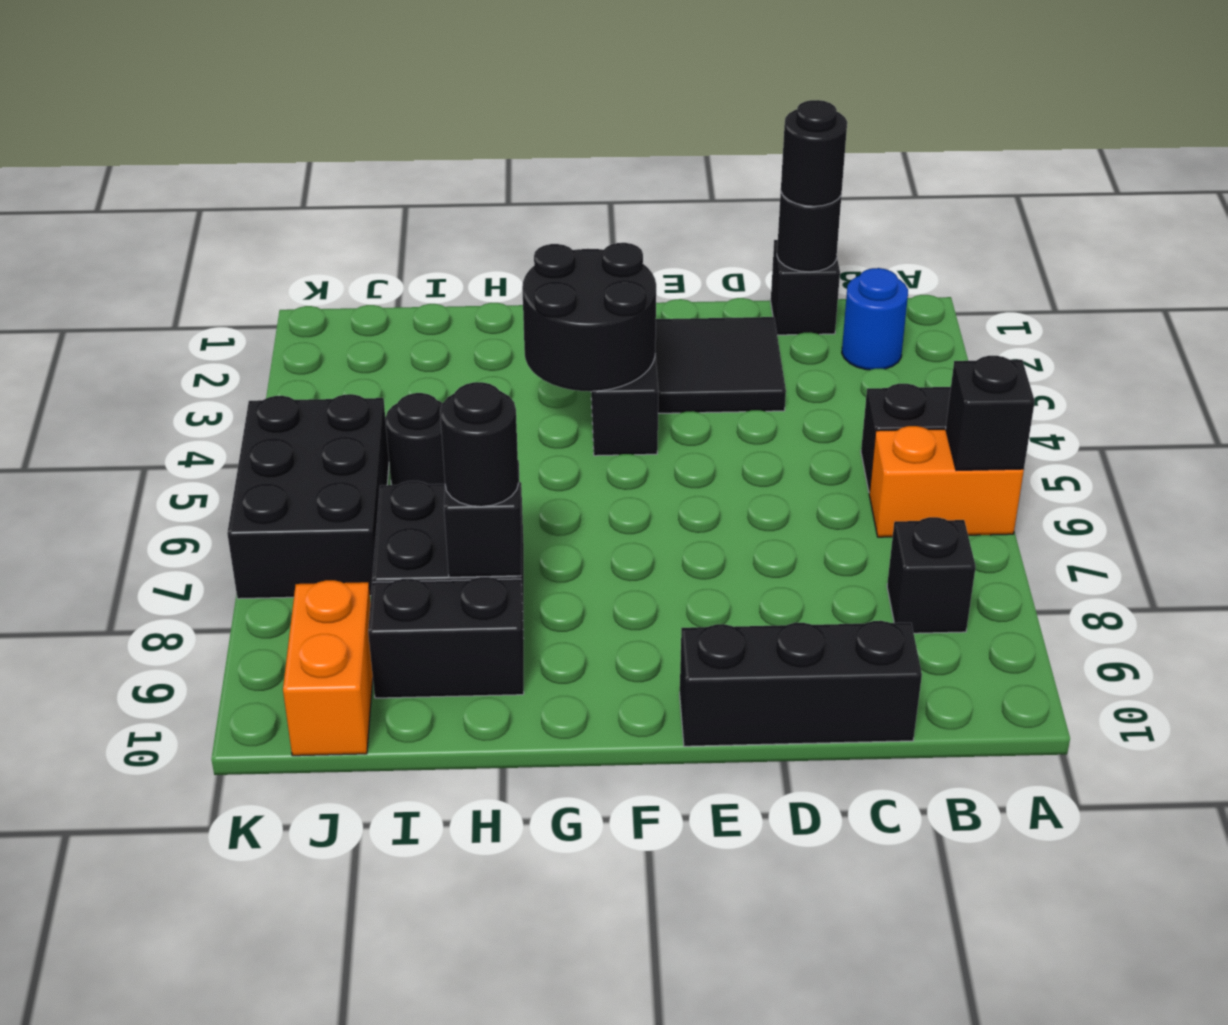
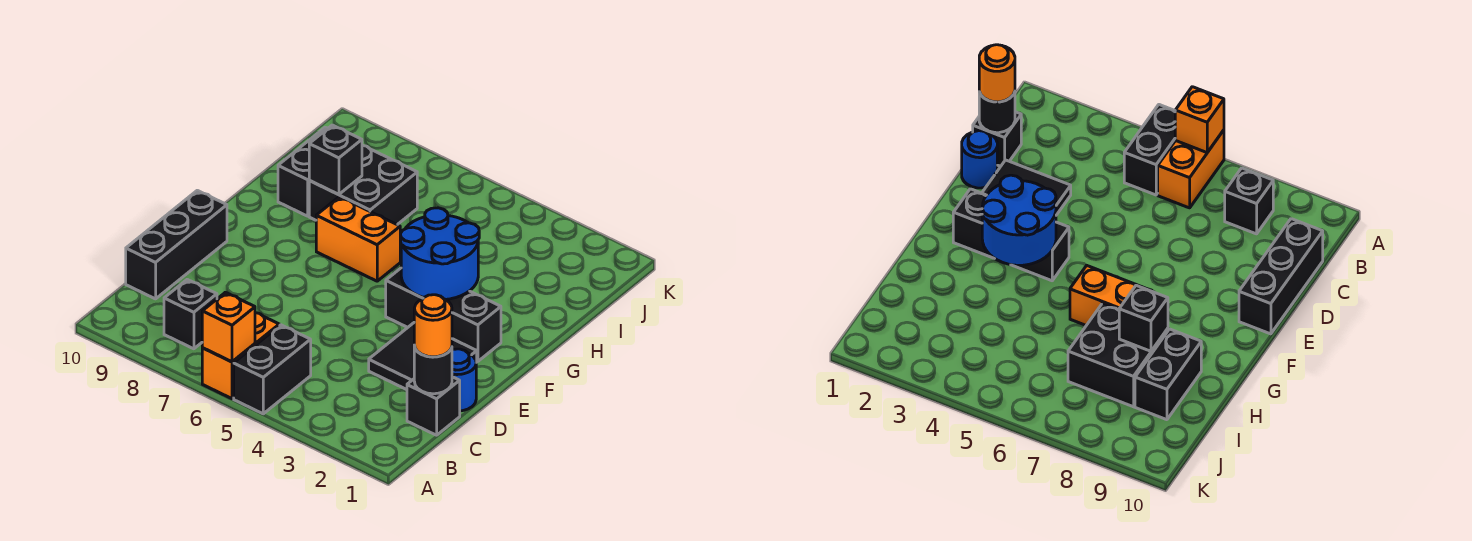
black 1x1 brick [946,356,1035,471] -> orange 1x1 brick [202,292,255,362]
blue 1x1 round brick [842,268,908,370] -> blue 1x1 round brick moved to [452,349,476,411]
black 1x1 round brick [781,100,847,206] -> orange 1x1 round brick [414,295,452,357]
black 2x2 round brick [522,243,656,391] -> blue 2x2 round brick [400,208,479,299]
black 1x1 round brick [440,382,519,507] -> none
black 1x1 round brick [385,393,445,485] -> none
black 2x3 brick [227,394,389,599] -> none
orange 1x2 brick [283,580,373,756] -> orange 1x2 brick moved to [316,197,400,281]

